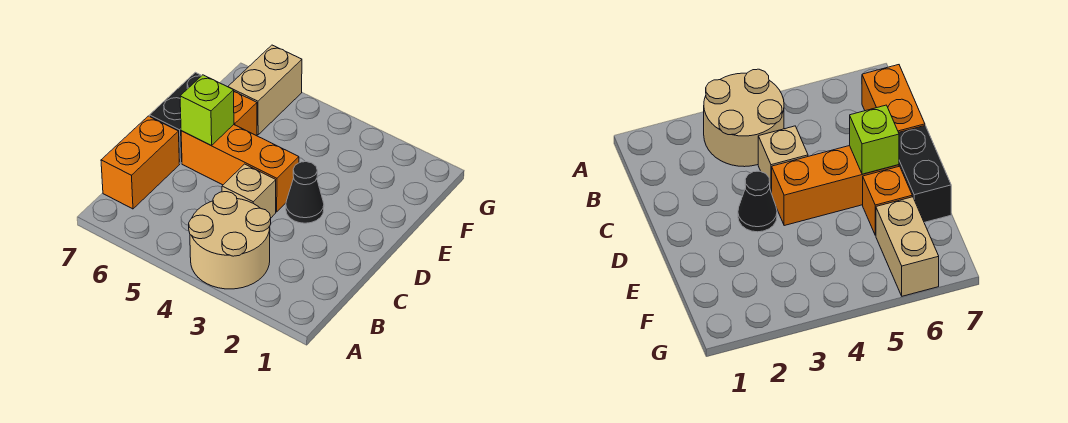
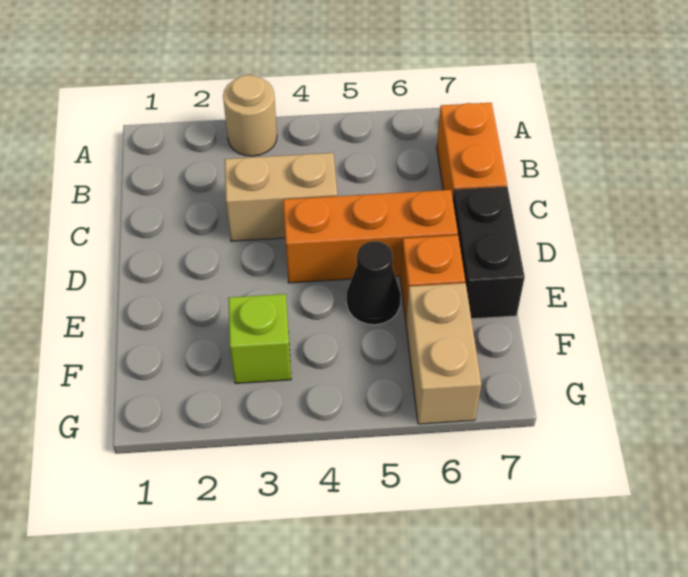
tan 2x2 round brick [189,192,271,289] -> tan 1x1 round brick [223,75,277,156]
tan 1x1 brick [222,164,276,218] -> tan 1x2 brick [225,153,337,241]
black 1x1 cone [286,162,324,223] -> black 1x1 cone moved to [346,241,401,325]
lime 1x1 brick [180,75,234,145] -> lime 1x1 brick moved to [228,294,291,383]

